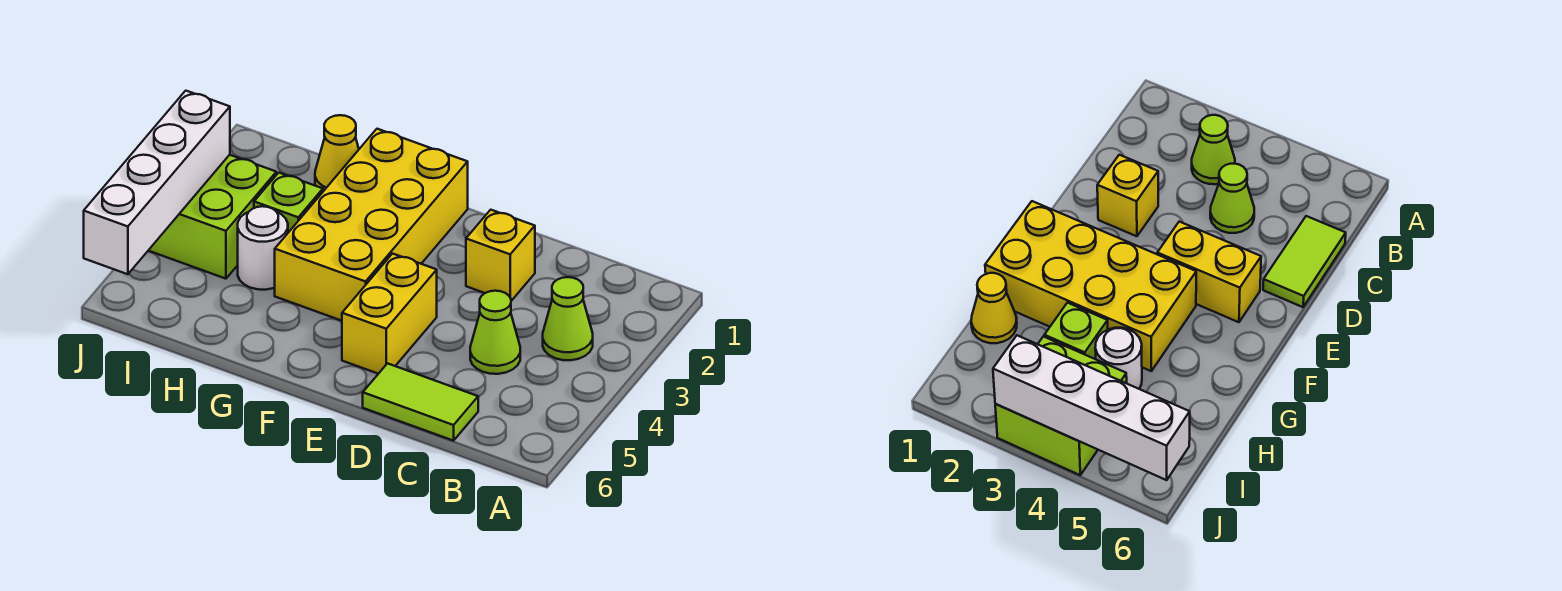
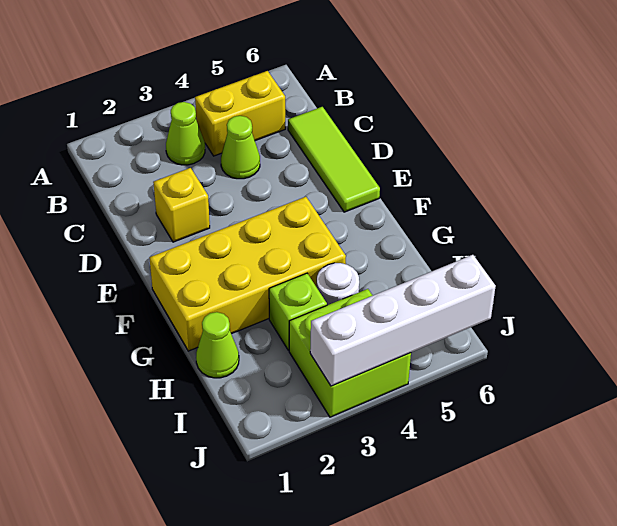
lime 1x2 tile [363,363,478,441] -> lime 1x3 tile [288,107,380,212]
yellow 1x2 brick [342,254,437,374] -> yellow 1x2 brick moved to [195,71,285,156]
yellow 1x1 cone [315,115,359,191] -> lime 1x1 cone [196,312,239,378]

